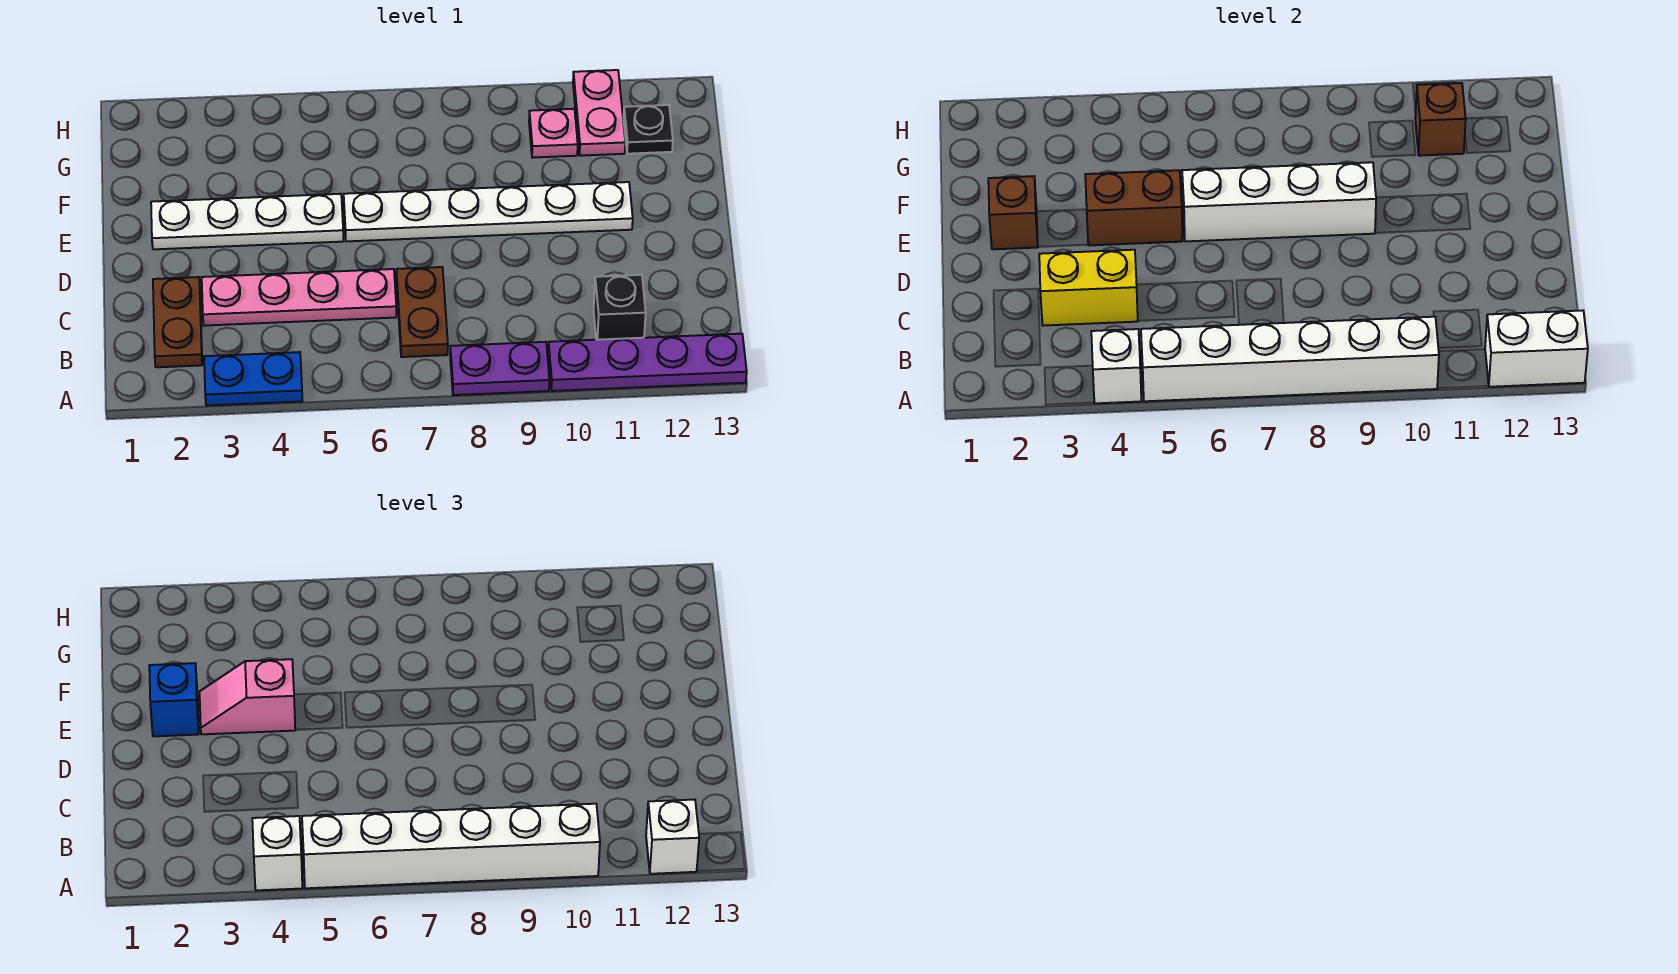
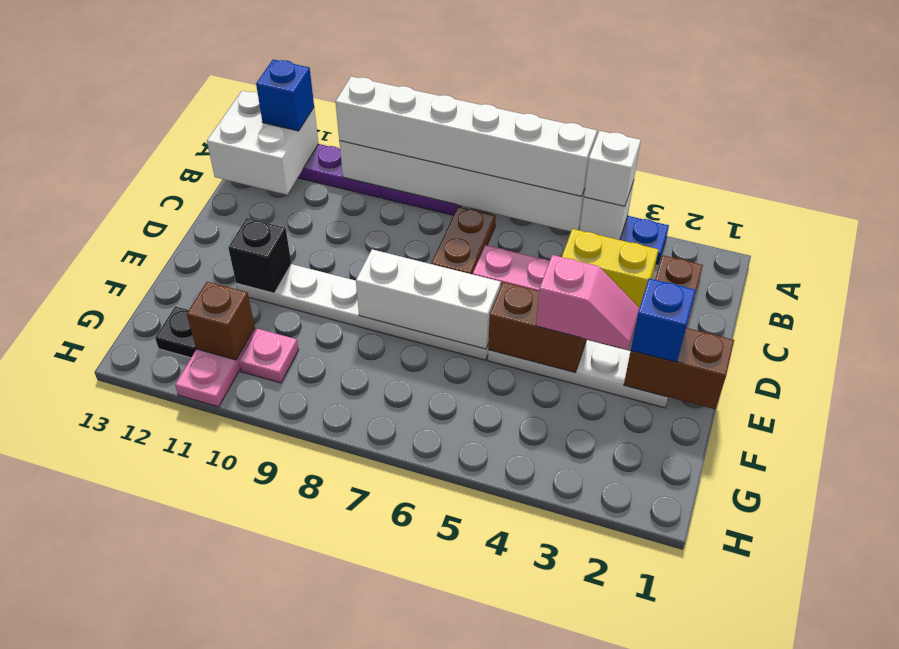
white 1x2 brick [1485,310,1588,387] -> white 2x2 brick [207,91,319,195]
white 1x1 brick [646,800,699,874] -> blue 1x1 brick [256,60,314,131]
black 1x1 brick [594,275,646,340] -> black 1x1 brick moved to [228,218,291,293]
brown 1x1 brick [988,176,1038,249] -> brown 1x2 brick [624,328,734,409]
white 1x4 brick [1182,162,1376,241] -> white 1x3 brick [356,249,501,349]

